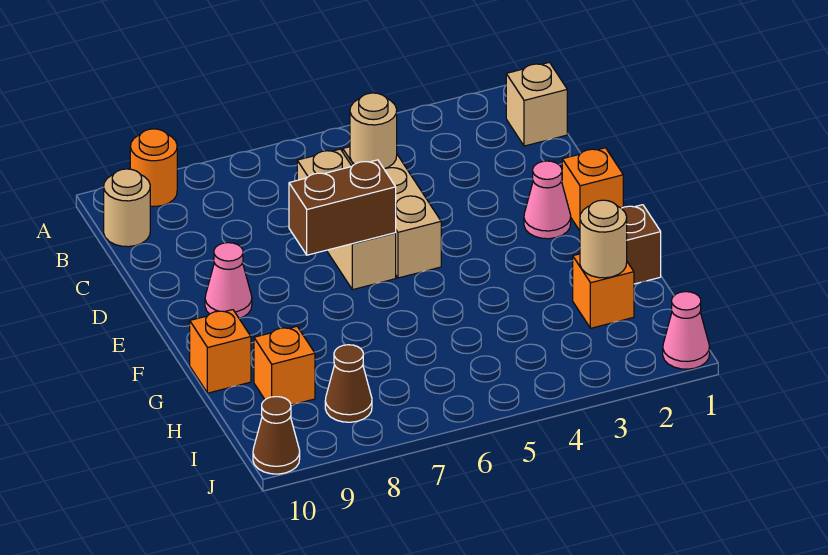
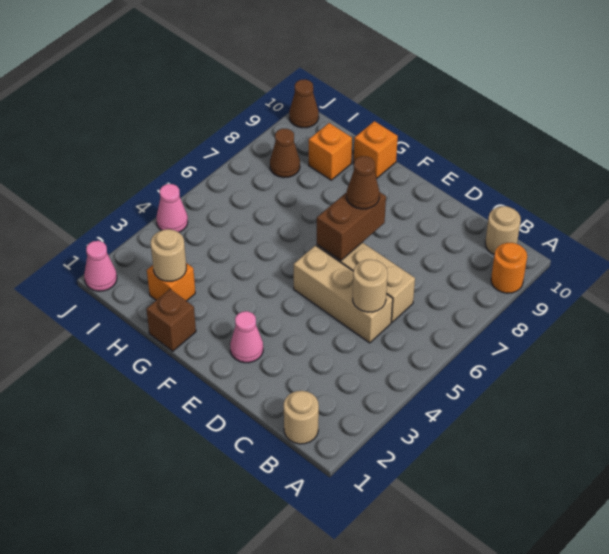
tan 1x1 brick [506,62,567,146] -> tan 1x1 round brick [284,391,319,444]
orange 1x1 brick [562,148,623,231] -> none
none -> brown 1x1 cone [347,156,380,209]
pink 1x1 cone [205,243,252,319] -> pink 1x1 cone moved to [157,184,188,232]

